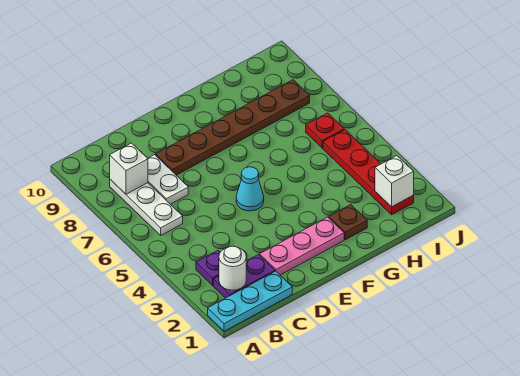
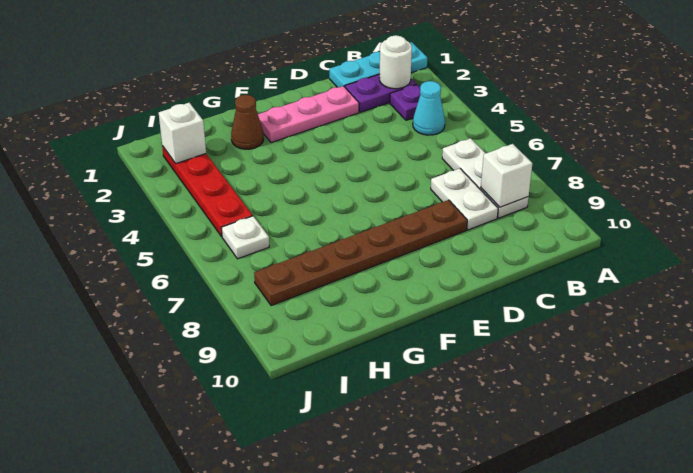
cyan 1x1 cone [236,167,264,211] -> cyan 1x1 cone moved to [413,81,445,135]
brown 1x1 plate [329,205,367,240] -> brown 1x1 cone [231,95,264,149]
red 1x1 plate [306,113,344,148] -> white 1x1 plate [222,216,269,259]

